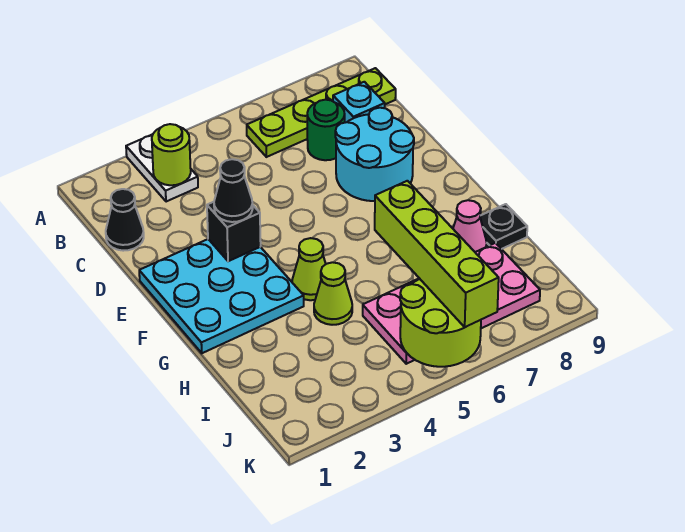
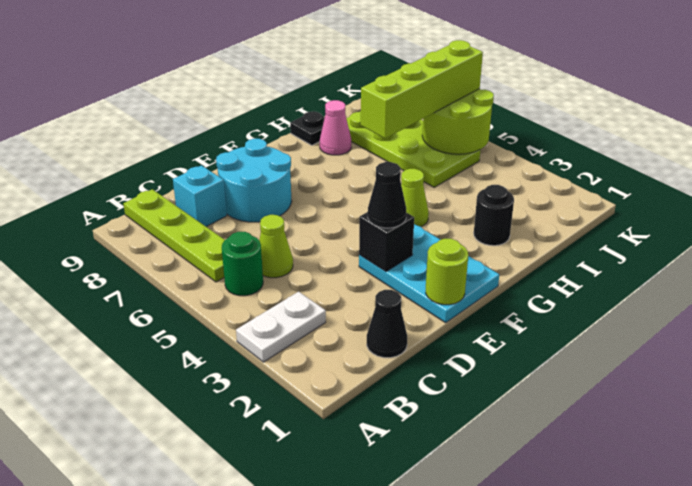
lime 1x1 round brick [152,124,191,185] -> lime 1x1 round brick moved to [426,239,468,305]
green 1x1 round brick [307,100,345,160] -> green 1x1 round brick moved to [222,232,263,296]
cyan 3x3 plate [139,239,304,353] -> cyan 2x3 plate [359,224,499,323]
none -> black 1x1 round brick [474,185,514,246]
lime 1x1 cone [314,262,352,325] -> lime 1x1 cone moved to [259,215,293,278]
pink 2x4 plate [363,243,540,364] -> lime 2x4 plate [346,111,480,187]

